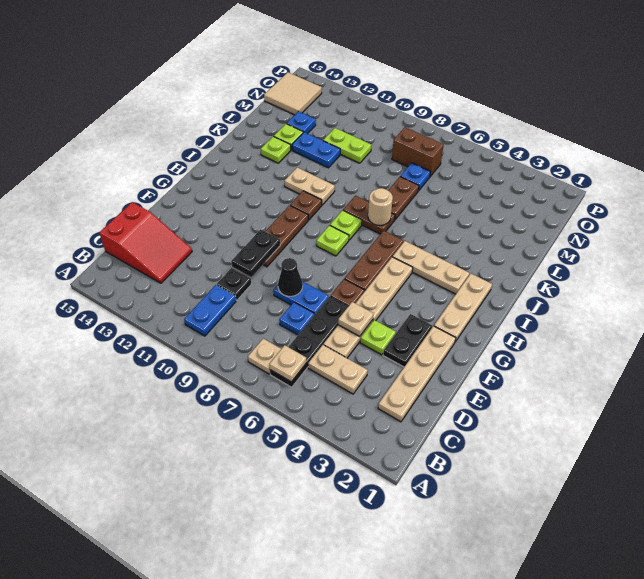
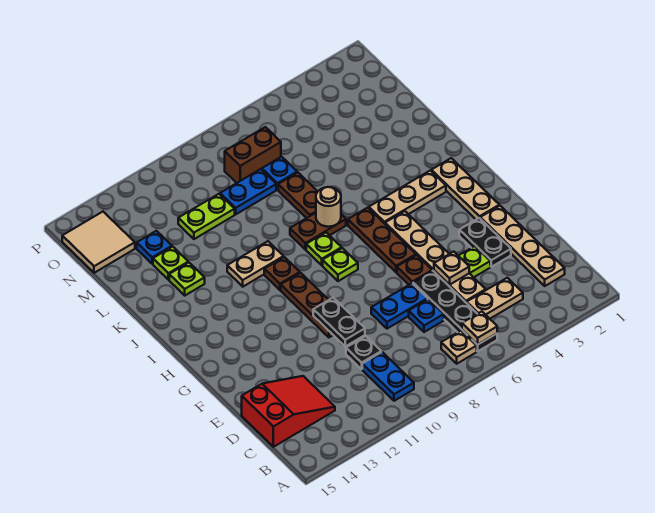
black 1x1 cone [278,258,303,296] -> none
blue 1x2 plate [292,132,340,168] -> blue 1x2 plate moved to [220,169,276,214]

